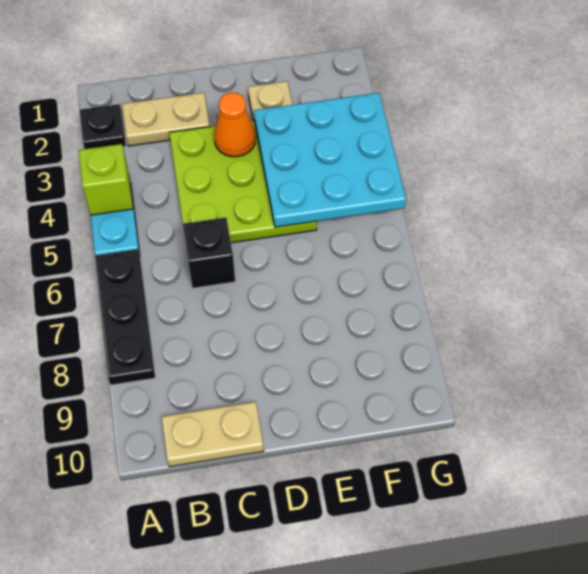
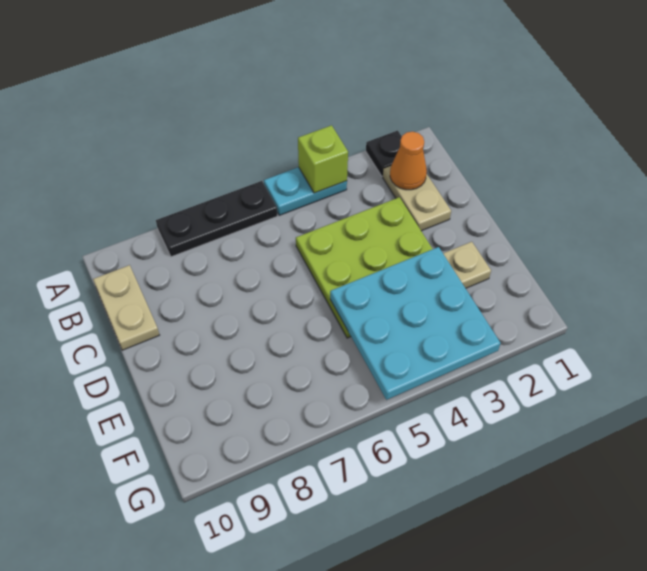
black 1x1 brick [183,218,235,288] -> none
orange 1x1 cone [214,92,255,157] -> orange 1x1 cone moved to [390,132,427,190]

